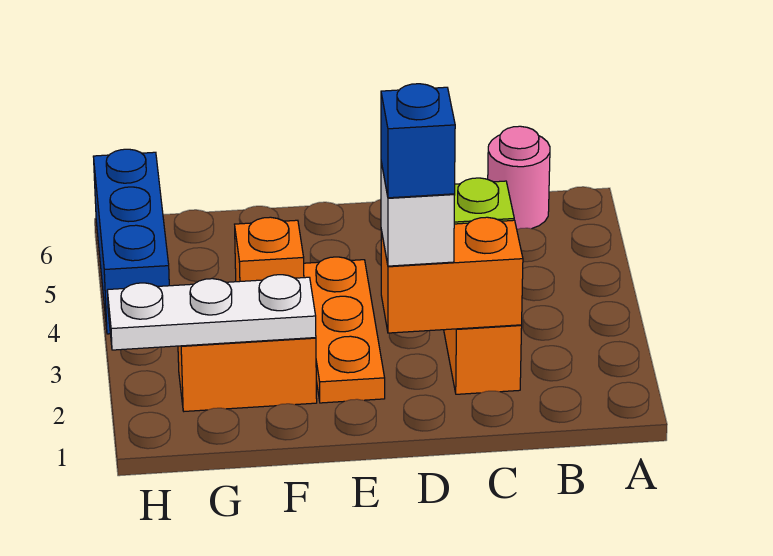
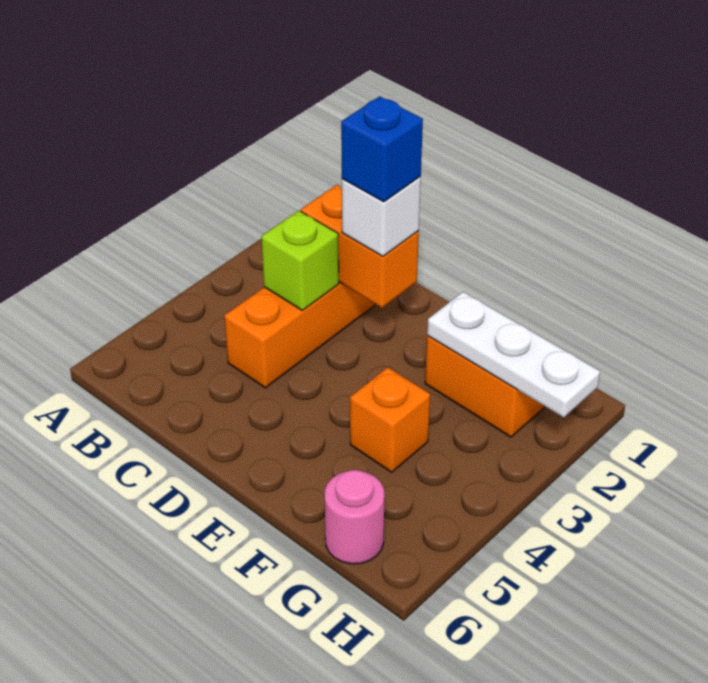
pink 1x1 round brick [488,126,550,229] -> pink 1x1 round brick moved to [325,470,385,564]
orange 1x3 plate [304,257,385,403] -> none
blue 1x3 brick [93,149,169,334] -> none

